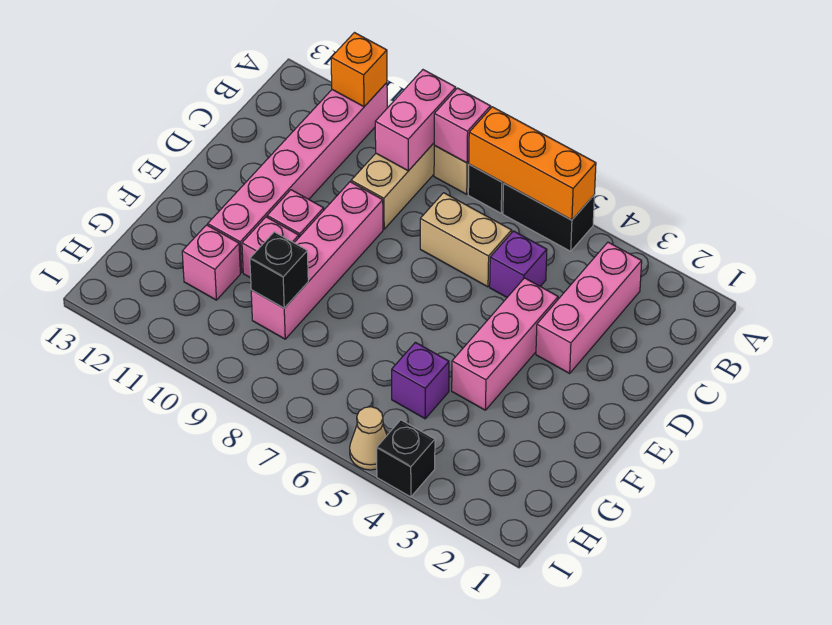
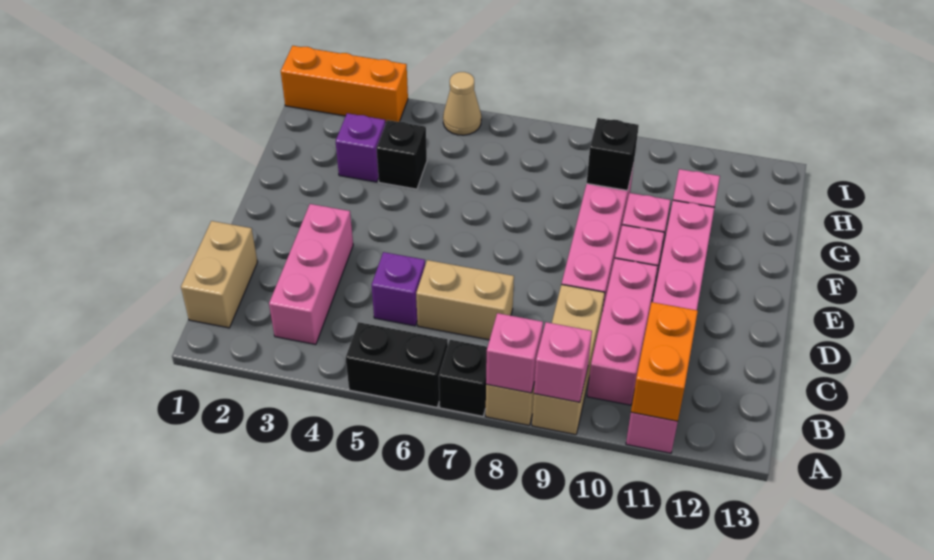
orange 1x3 brick [469,107,596,220] -> orange 1x3 brick moved to [281,46,408,123]
pink 1x2 brick [375,70,456,171] -> pink 1x1 brick [534,322,592,402]
orange 1x1 brick [331,33,387,107] -> orange 1x2 brick [631,302,698,421]
none -> tan 1x2 brick [181,221,257,328]
pink 1x3 brick [452,278,558,410] -> pink 1x3 brick moved to [587,258,658,405]
purple 1x1 brick [392,342,449,419] -> purple 1x1 brick moved to [336,113,385,182]
black 1x1 brick [377,420,435,497] -> black 1x1 brick moved to [376,120,427,189]

